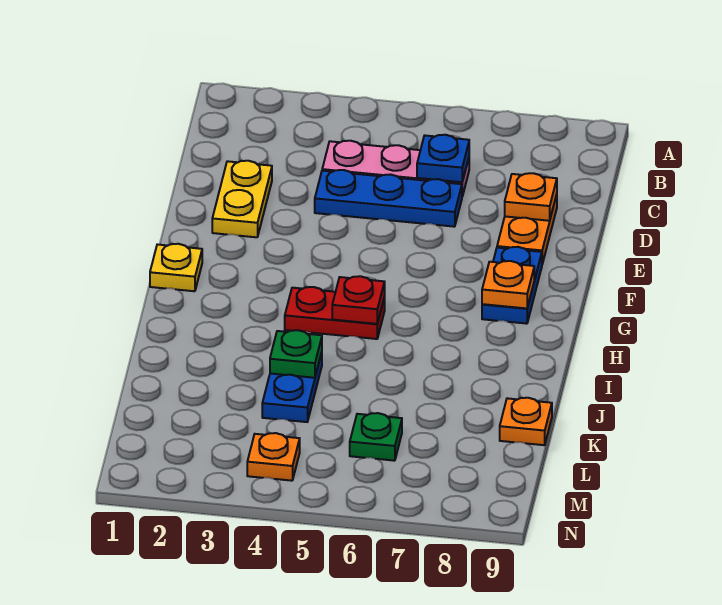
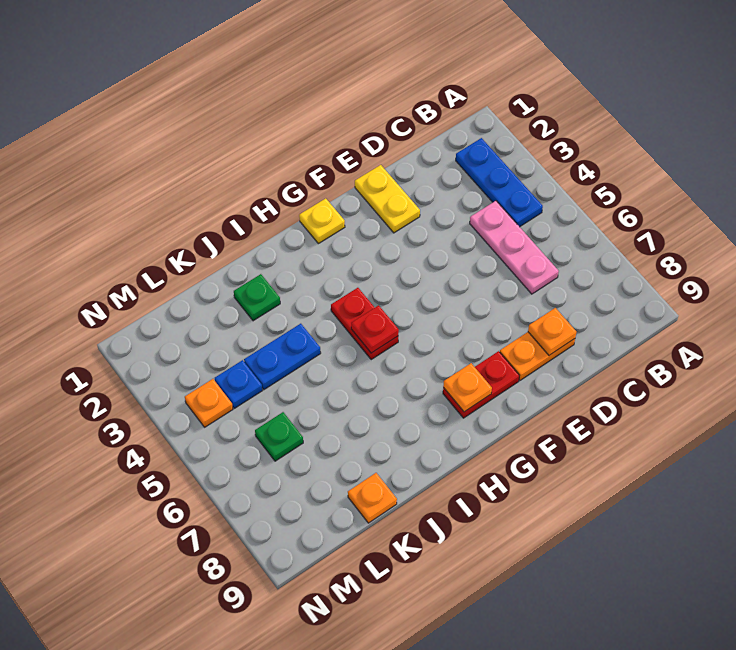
blue 1x1 plate [417,135,469,182] -> blue 1x1 plate moved to [215,360,262,408]
yellow 1x2 plate [212,161,272,237] -> yellow 1x2 plate turned to [355,165,420,233]
blue 1x3 plate [315,170,462,227] -> blue 1x3 plate moved to [456,138,543,227]
blue 1x2 plate [482,247,542,324] -> red 1x2 plate [443,351,519,418]
green 1x1 plate [270,330,322,378] -> green 1x1 plate moved to [234,274,280,321]

